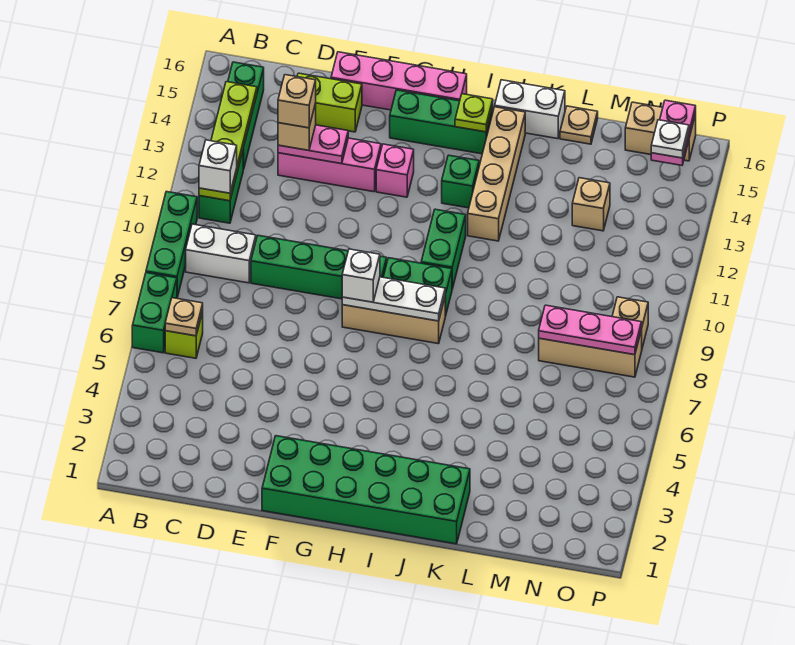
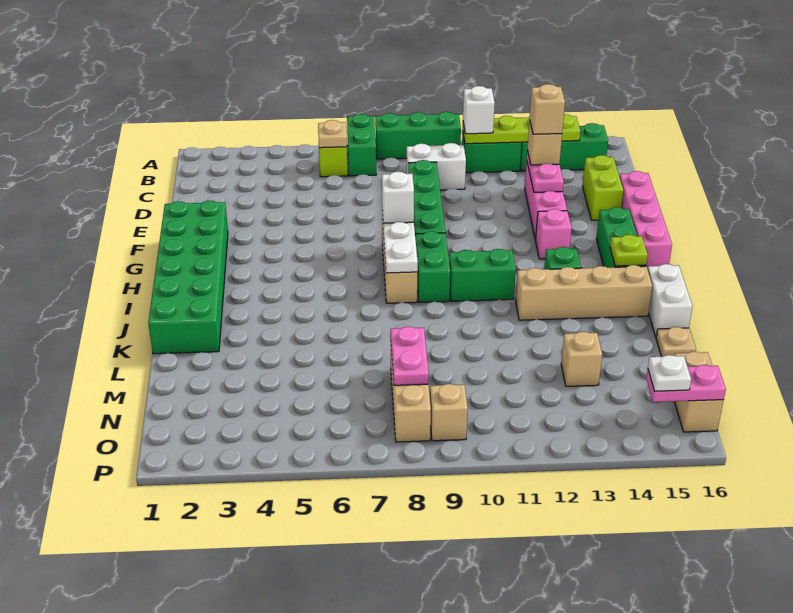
green 1x2 brick [132,273,177,353] -> green 1x2 brick turned to [347,114,376,176]
white 1x2 brick [186,224,256,283] -> white 1x2 brick turned to [407,143,466,190]
pink 1x3 plate [539,305,642,355] -> pink 1x2 plate [391,327,429,385]

